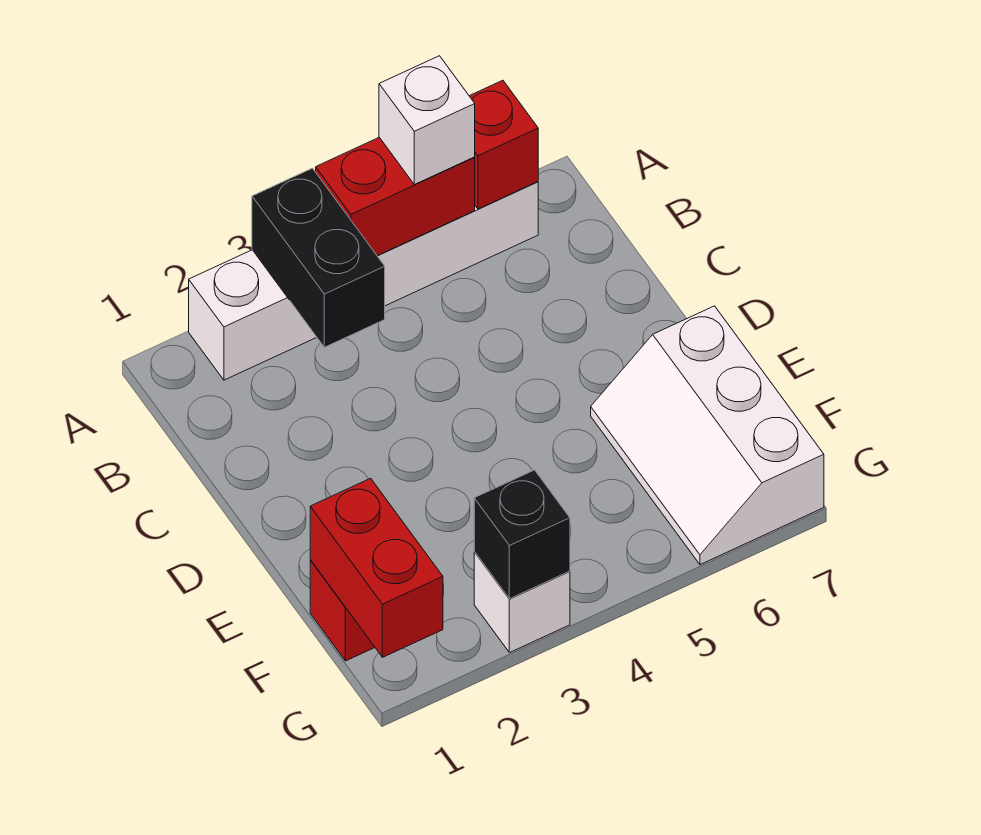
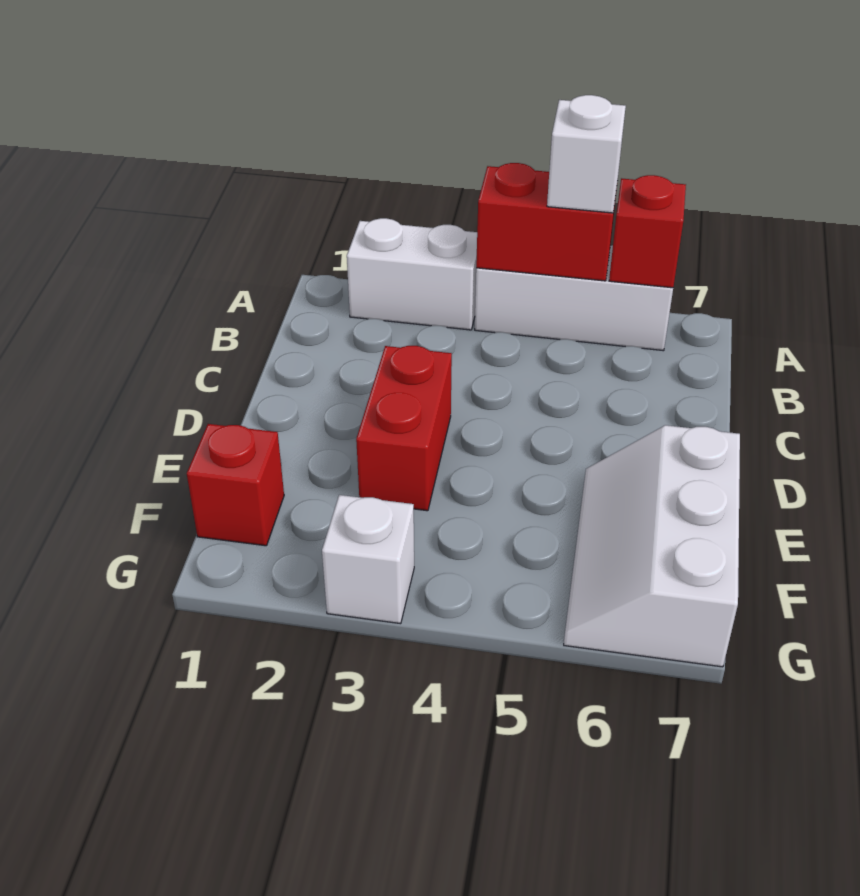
black 1x2 brick [252,168,385,347] -> none
red 1x2 brick [310,478,443,657] -> red 1x2 brick moved to [356,346,452,511]
black 1x1 brick [474,470,570,599] -> none

